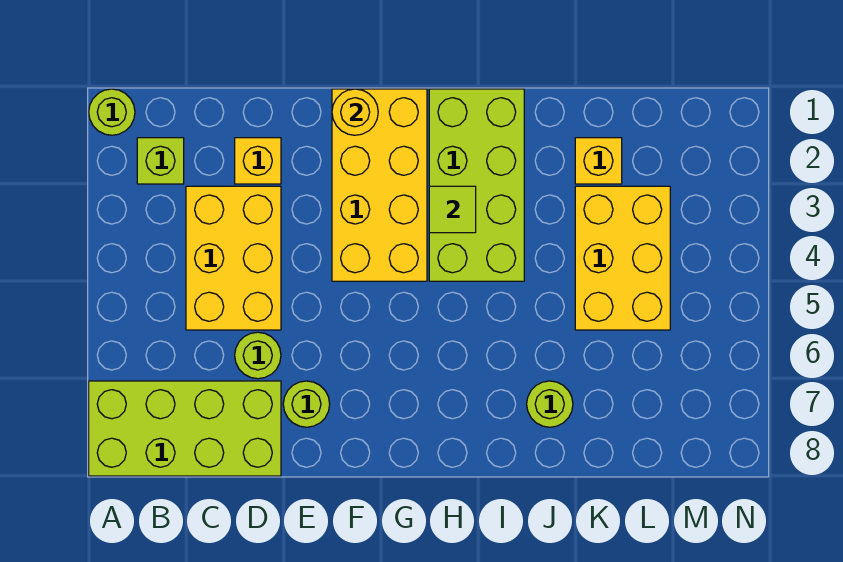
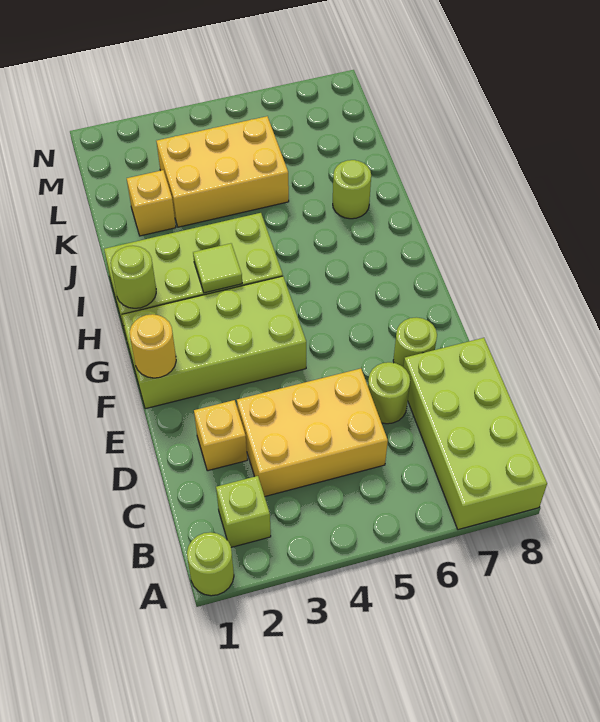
yellow 2x4 brick [332,89,427,281] -> lime 2x4 brick [122,276,306,409]
none -> lime 1x1 round brick [111,246,156,308]

